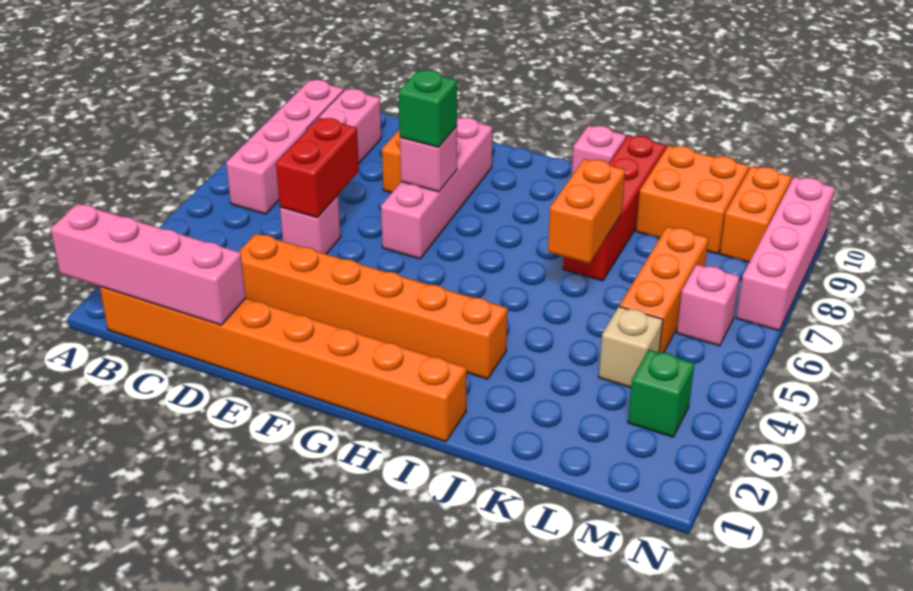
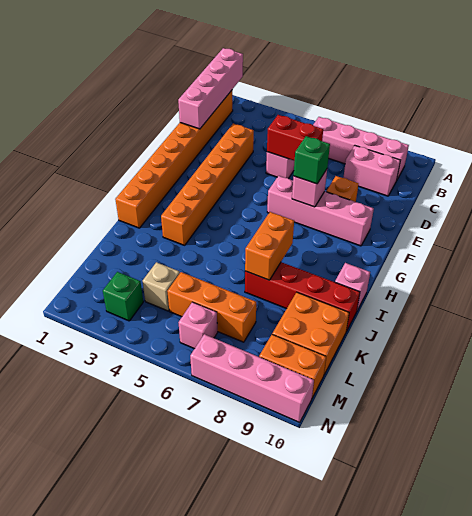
orange 1x2 brick [548,159,625,264] -> orange 1x2 brick turned to [245,212,294,280]

